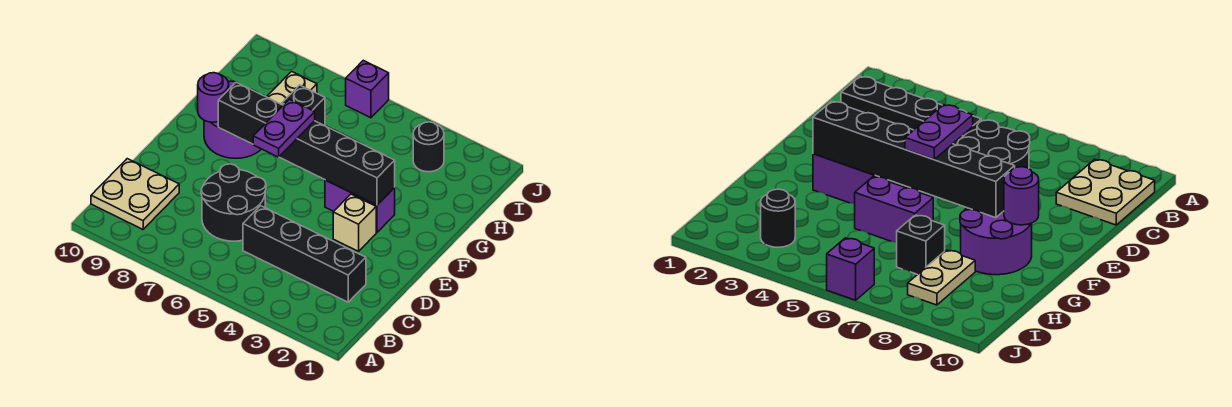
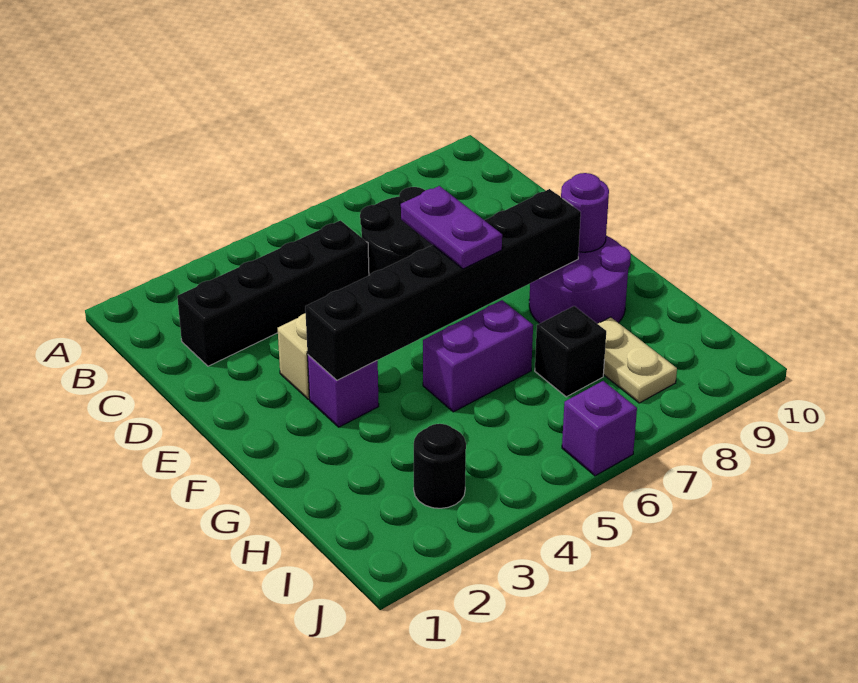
tan 2x2 plate [91,159,179,229] -> none
purple 1x2 brick [325,180,395,232] -> purple 1x1 brick [308,355,379,427]

